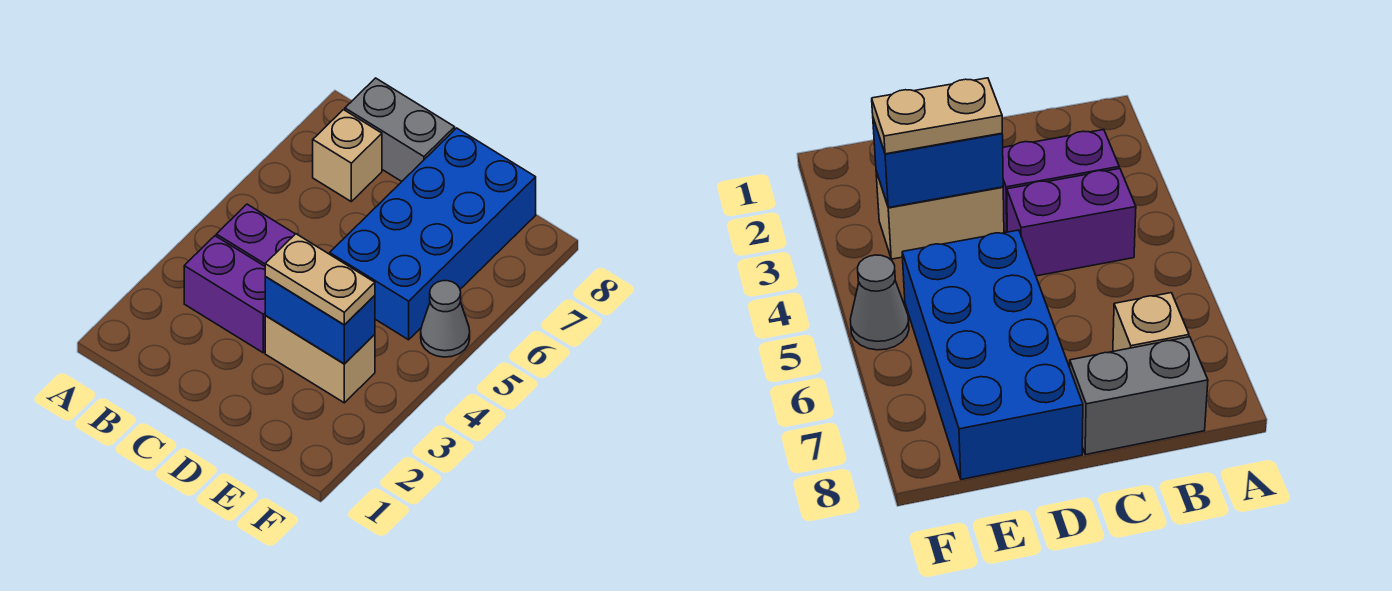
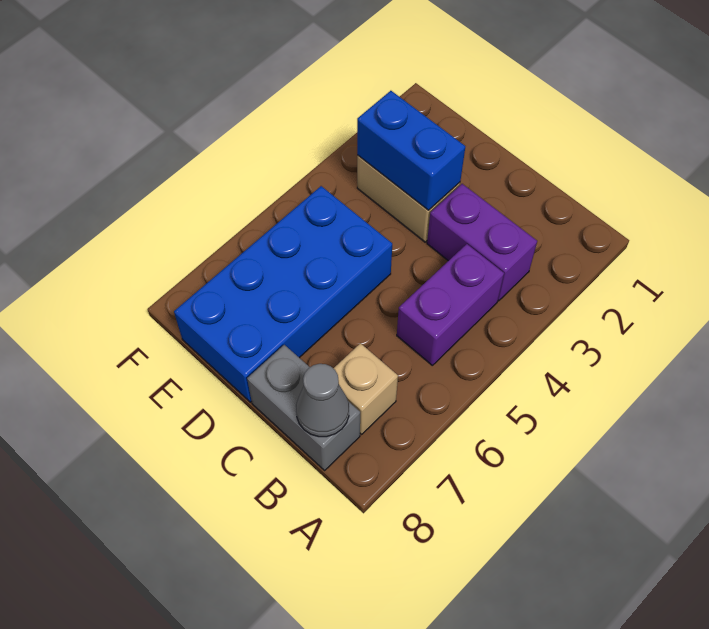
purple 1x2 brick [216,204,295,266] -> purple 1x2 brick turned to [397,244,504,365]
tan 1x2 plate [265,234,375,325] -> none
grey 1x1 cone [421,281,470,357] -> grey 1x1 cone moved to [296,364,349,437]

